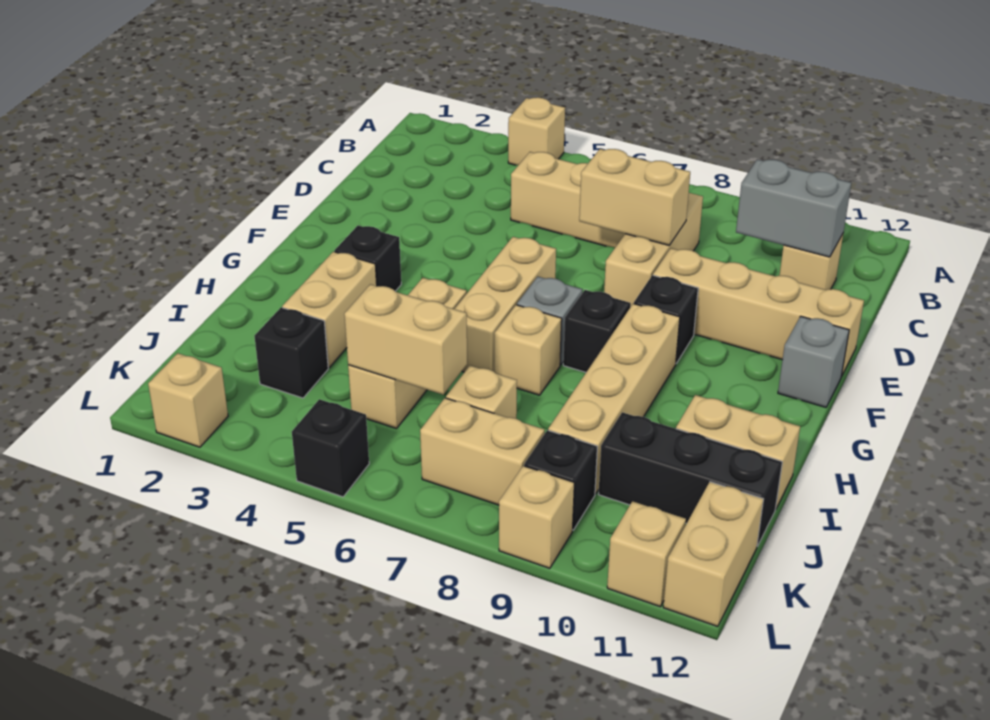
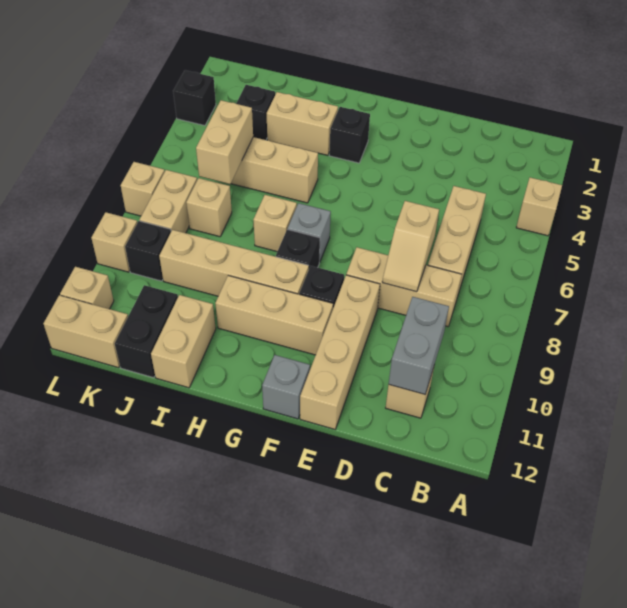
tan 1x2 brick [579,149,690,245] -> tan 1x2 slope [382,201,439,292]
tan 1x3 brick [455,237,556,372] -> tan 1x3 brick moved to [215,276,333,355]
black 1x3 brick [599,412,782,546] -> black 1x2 brick [115,285,178,378]
tan 1x1 brick [148,353,228,447] -> tan 1x1 brick moved to [121,162,165,216]
black 1x1 brick [292,399,369,497] -> black 1x1 brick moved to [173,70,216,126]

